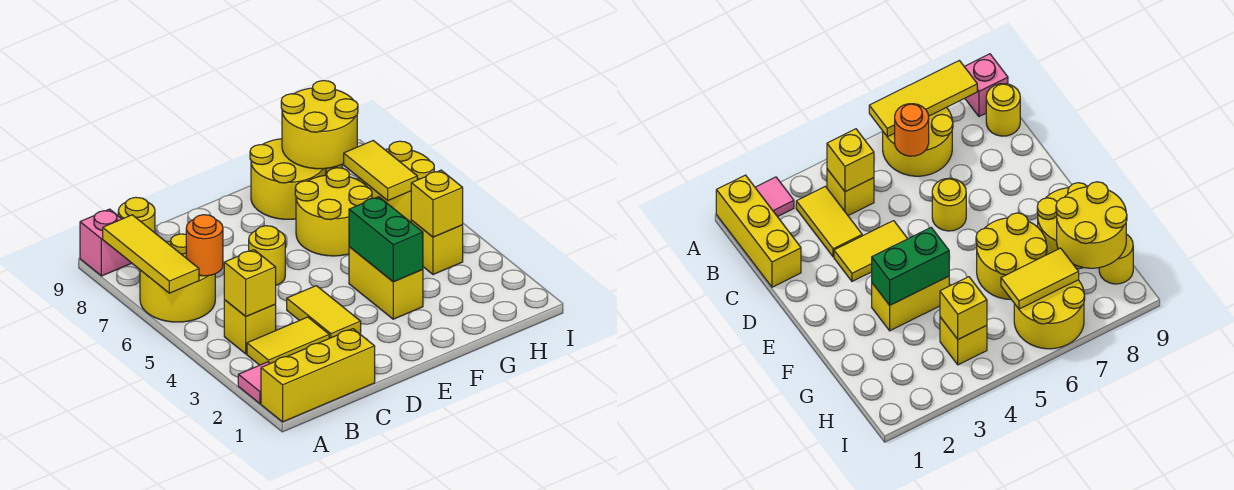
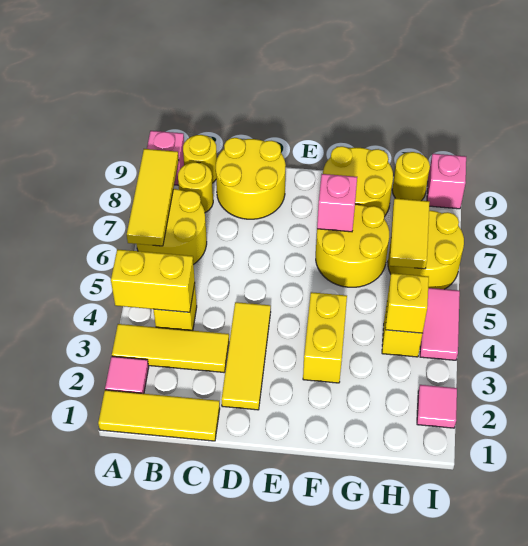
yellow 1x3 brick [261,329,375,422] -> yellow 1x3 tile [98,390,220,441]
yellow 1x2 tile [247,317,329,365] -> yellow 1x3 tile [112,324,229,372]
yellow 1x1 brick [224,250,276,316] -> yellow 1x2 brick [111,249,195,312]
orange 1x1 round brick [186,215,223,276] -> none
yellow 1x2 tile [287,286,361,338] -> yellow 1x3 tile [222,302,271,410]
yellow 1x1 round brick [249,226,285,285] -> yellow 1x1 round brick moved to [178,162,213,213]
green 1x2 brick [349,197,423,282] -> none
none -> pink 1x1 brick [317,174,357,232]
yellow 2x2 round brick [281,81,358,169] -> yellow 2x2 round brick moved to [216,138,286,219]
none -> pink 1x1 tile [417,385,457,428]
none -> pink 1x2 tile [420,288,460,360]
none -> pink 1x1 brick [427,154,466,209]

